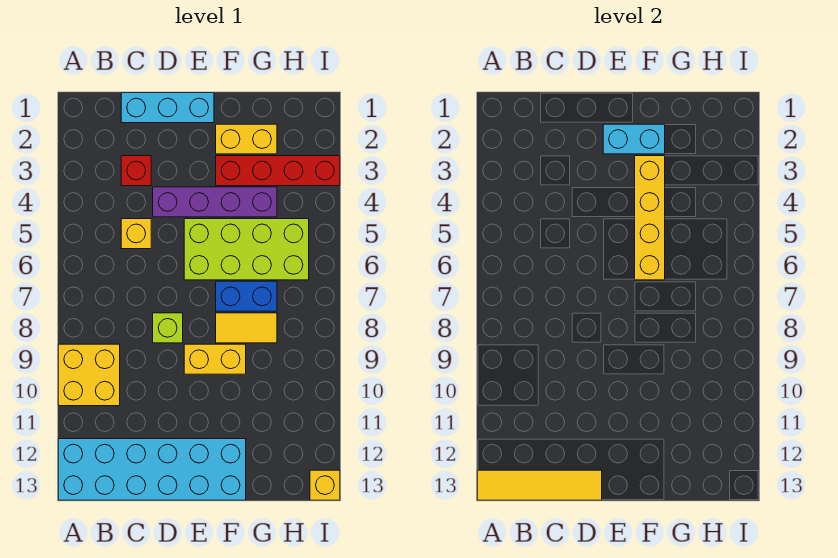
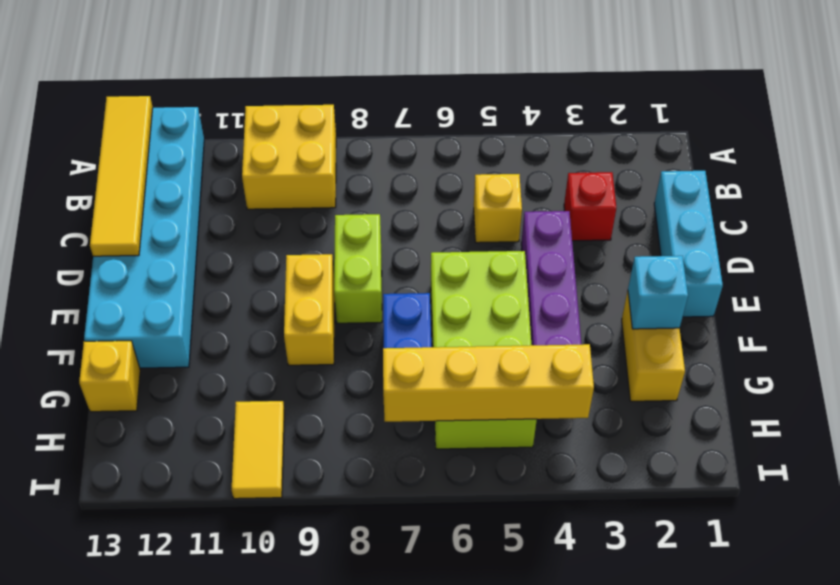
lime 1x1 brick [153,313,183,343] -> lime 1x2 brick [334,214,382,323]
cyan 1x2 brick [603,124,665,154] -> cyan 1x1 brick [628,256,688,329]
red 1x4 brick [216,156,340,186] -> none
yellow 1x4 brick [635,156,665,280] -> yellow 1x4 brick moved to [383,344,594,422]
yellow 1x2 tile [216,313,277,343] -> yellow 1x2 tile moved to [232,401,284,499]
yellow 1x1 brick [310,470,340,500] -> yellow 1x1 brick moved to [79,341,140,412]

